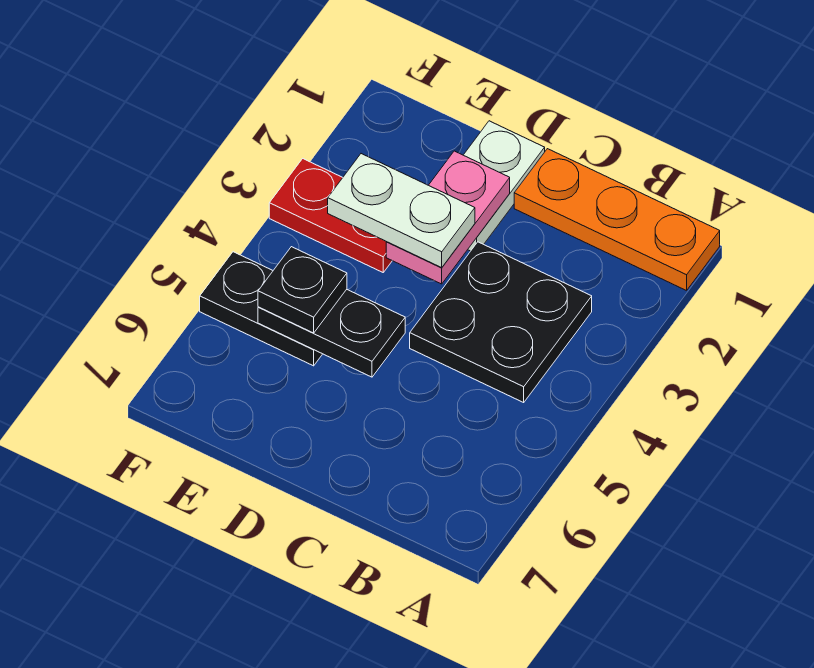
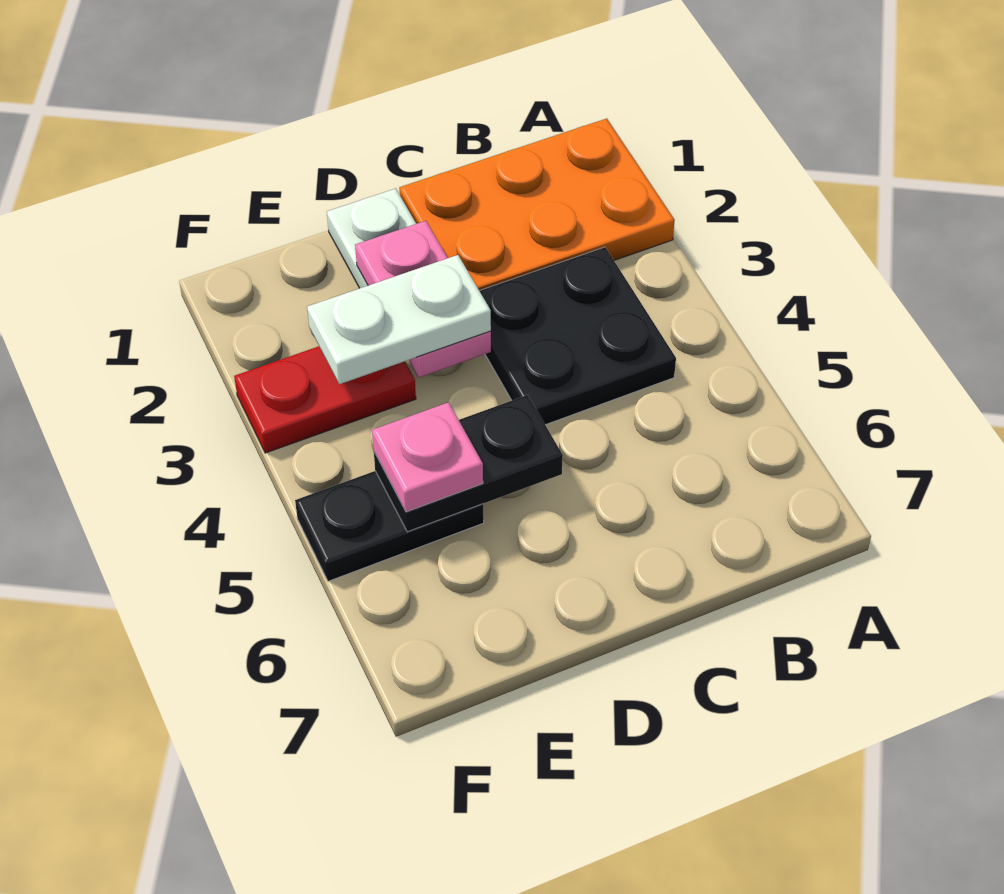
orange 1x3 plate [514,149,720,291] -> orange 2x3 plate [399,119,675,291]
black 1x1 plate [258,247,347,333] -> pink 1x1 plate [372,402,483,512]

